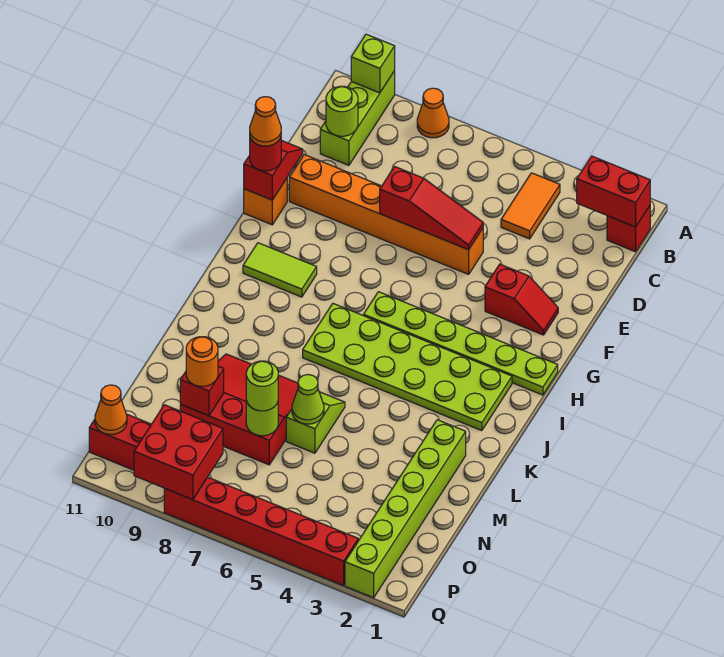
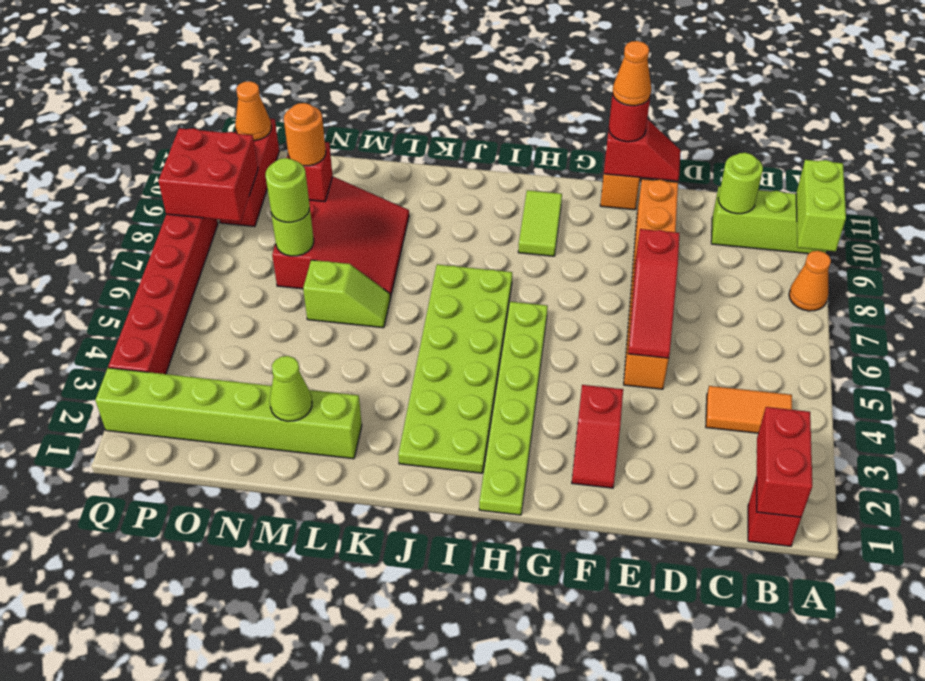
lime 1x1 brick [351,34,395,93] -> lime 1x2 brick [796,160,846,251]
lime 1x1 cone [292,375,324,424] -> lime 1x1 cone moved to [270,356,312,421]

